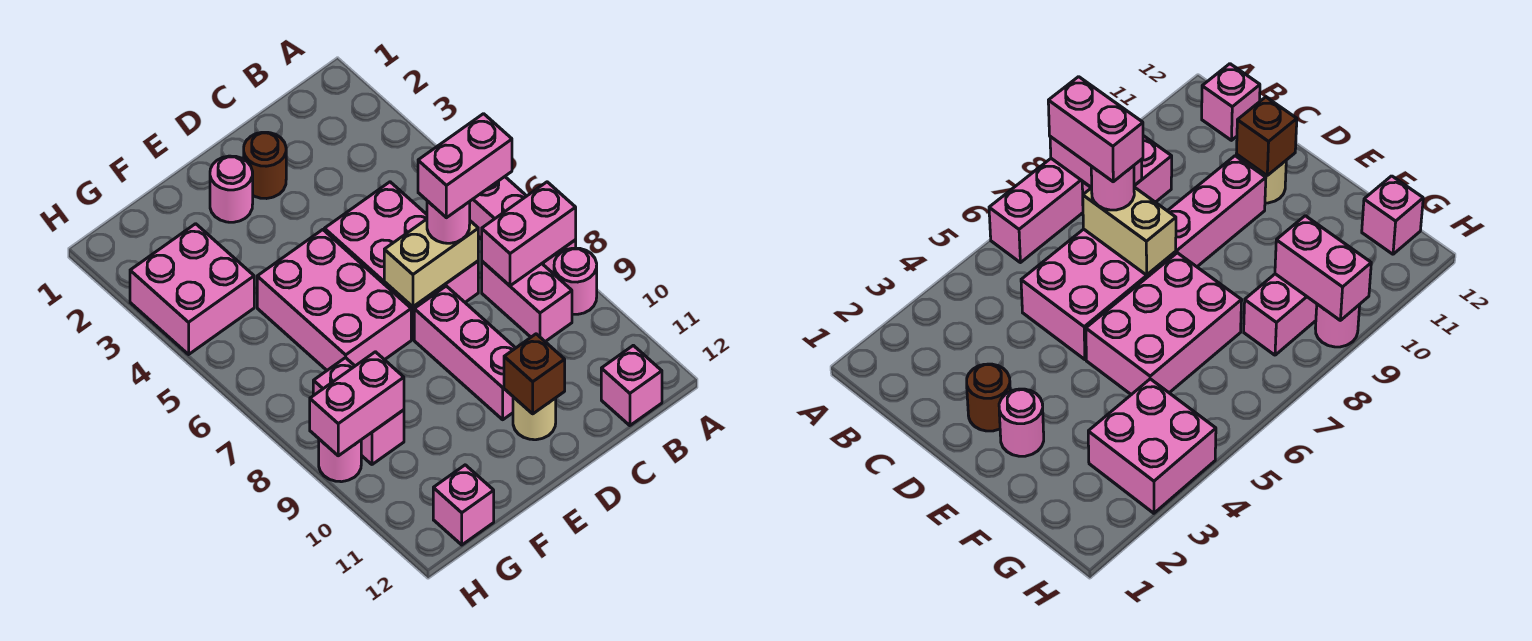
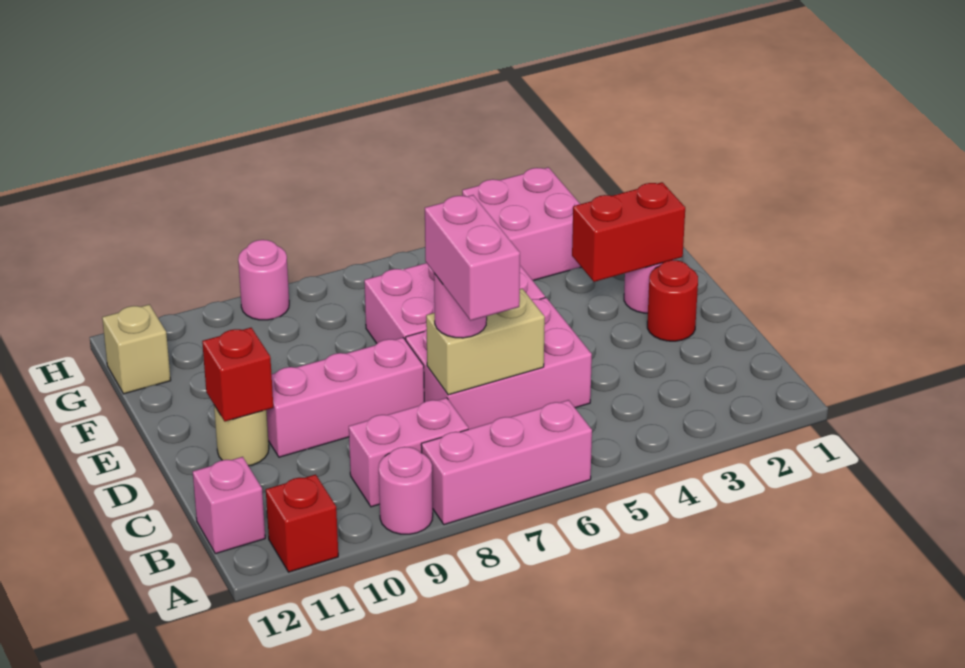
pink 1x2 brick [482,182,576,286] -> none
none -> red 1x1 brick [266,474,338,572]
tan 1x2 brick [384,219,478,307] -> tan 1x2 brick turned to [426,289,545,395]
brown 1x1 round brick [244,132,286,199] -> red 1x1 round brick [647,260,698,341]
brown 1x1 brick [504,334,565,414] -> red 1x1 brick [202,328,273,421]
none -> red 1x2 brick [572,182,685,282]
pink 1x2 brick [313,358,404,464] -> none
pink 1x2 brick [310,352,404,456] -> none
pink 1x1 brick [433,465,494,545] -> tan 1x1 brick [102,305,171,394]

